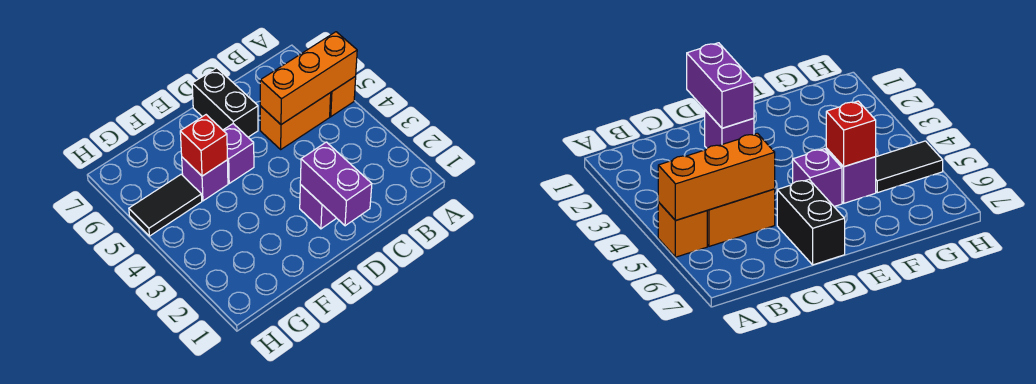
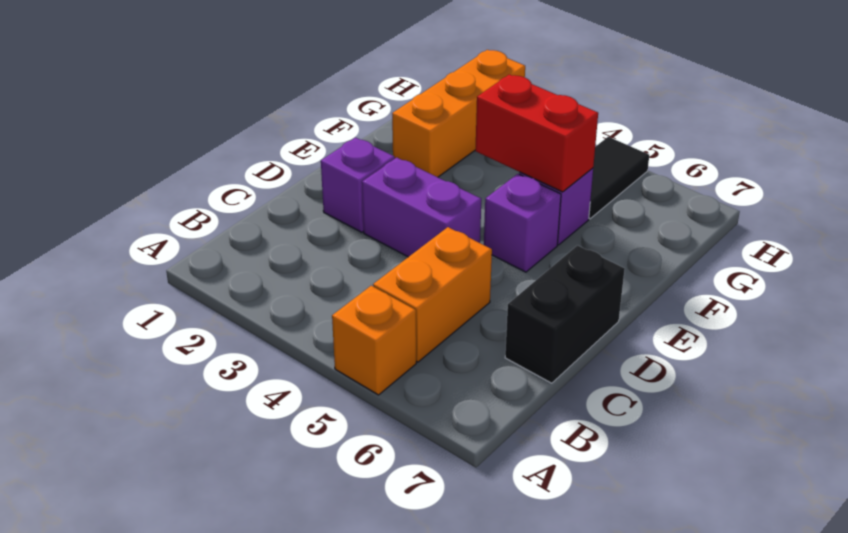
orange 1x3 brick [260,32,357,124] -> orange 1x3 brick moved to [392,50,525,177]
purple 1x2 brick [300,142,372,226] -> purple 1x2 brick moved to [362,158,481,257]
black 1x2 brick [192,68,258,137] -> black 1x2 brick turned to [505,245,625,383]
red 1x1 brick [180,115,227,176] -> red 1x2 brick [475,74,598,192]

